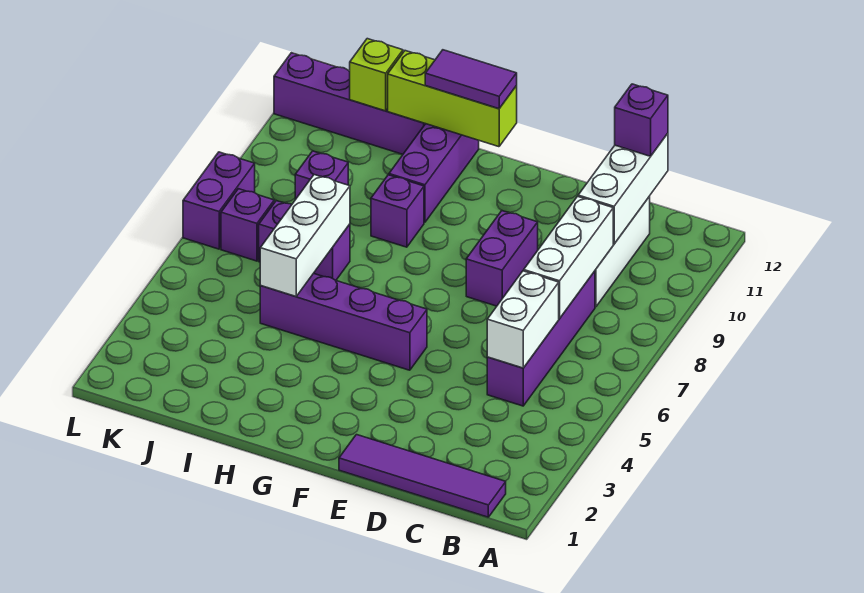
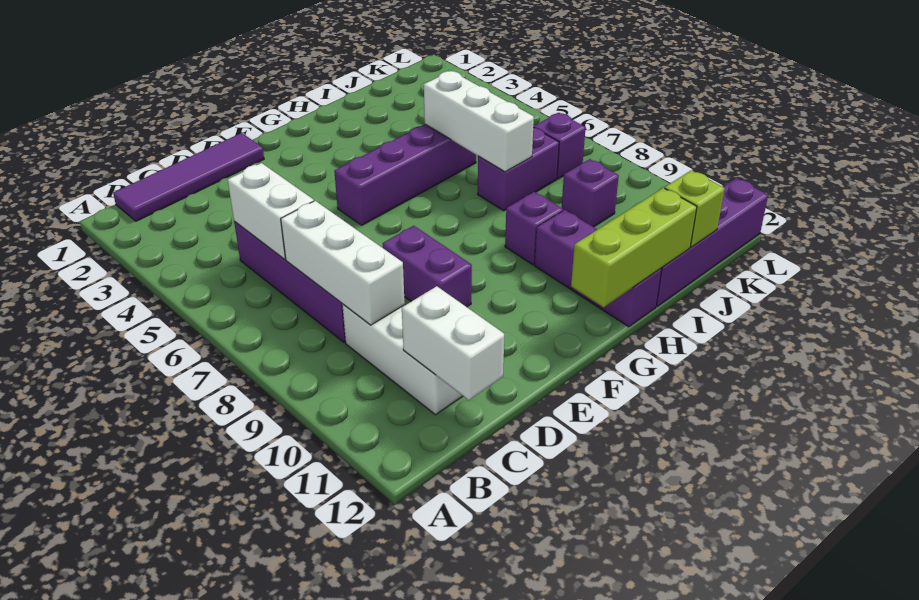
white 1x3 brick [578,133,668,244] -> white 1x2 brick [402,286,504,400]
purple 1x1 brick [615,84,668,156] -> none
purple 1x2 tile [425,50,517,109] -> none
purple 1x2 brick [183,152,255,249] -> none

